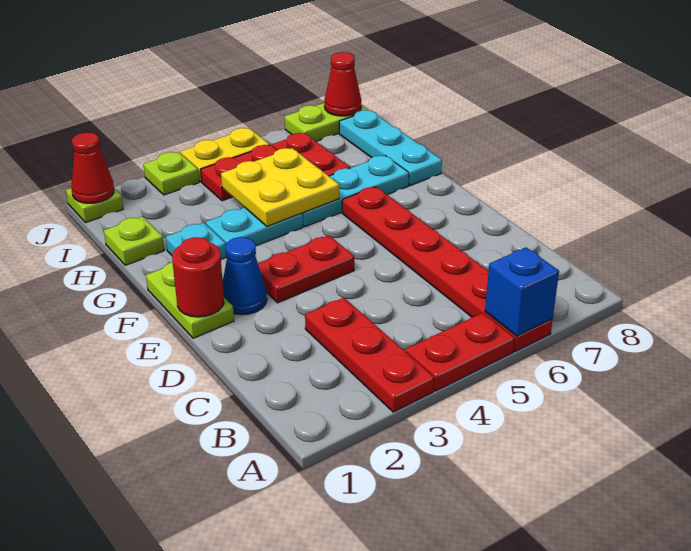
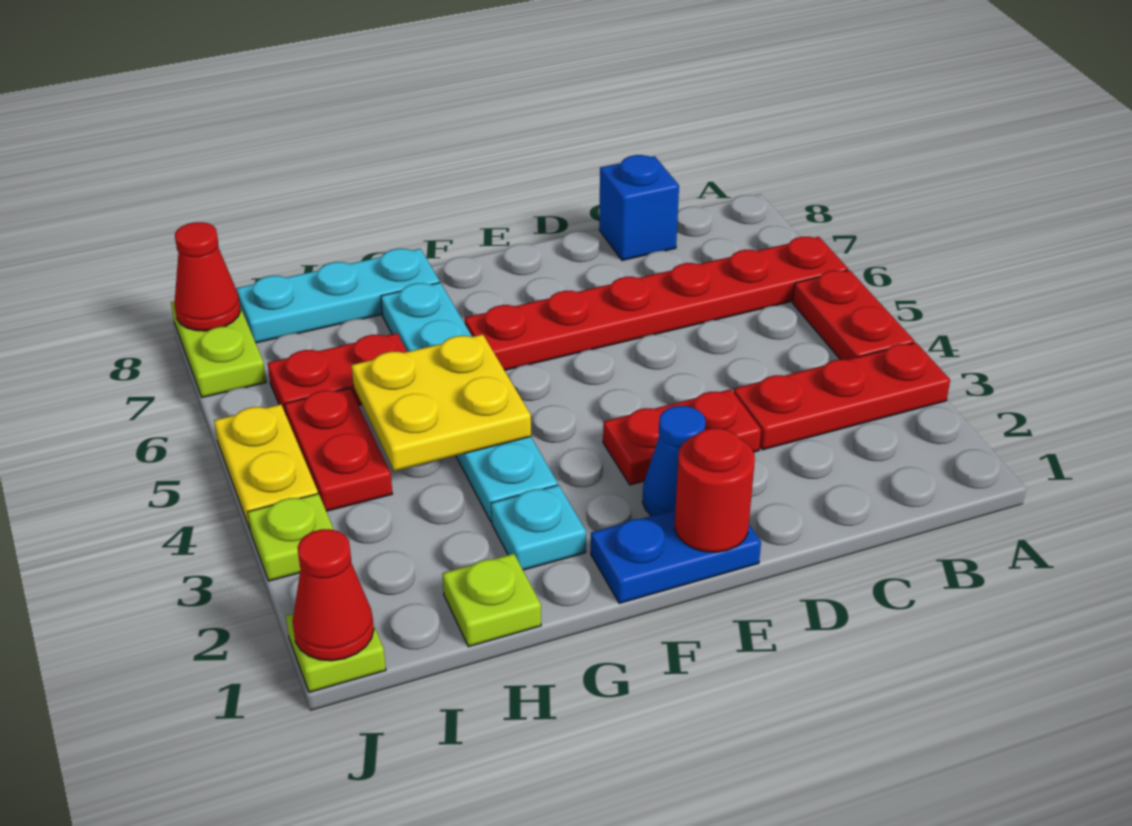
blue 1x1 brick [485,247,559,336] -> blue 1x1 brick moved to [599,155,679,260]
lime 1x2 plate [146,262,234,338] -> blue 1x2 plate [591,510,761,603]
red 1x2 plate [258,235,354,303] -> red 1x2 plate turned to [603,389,761,485]

